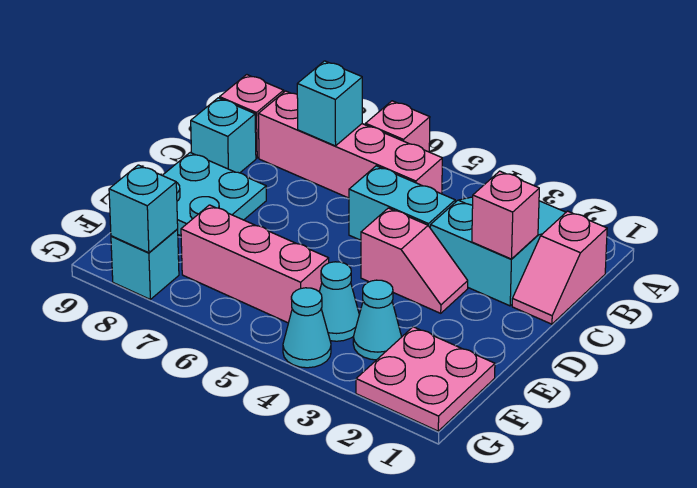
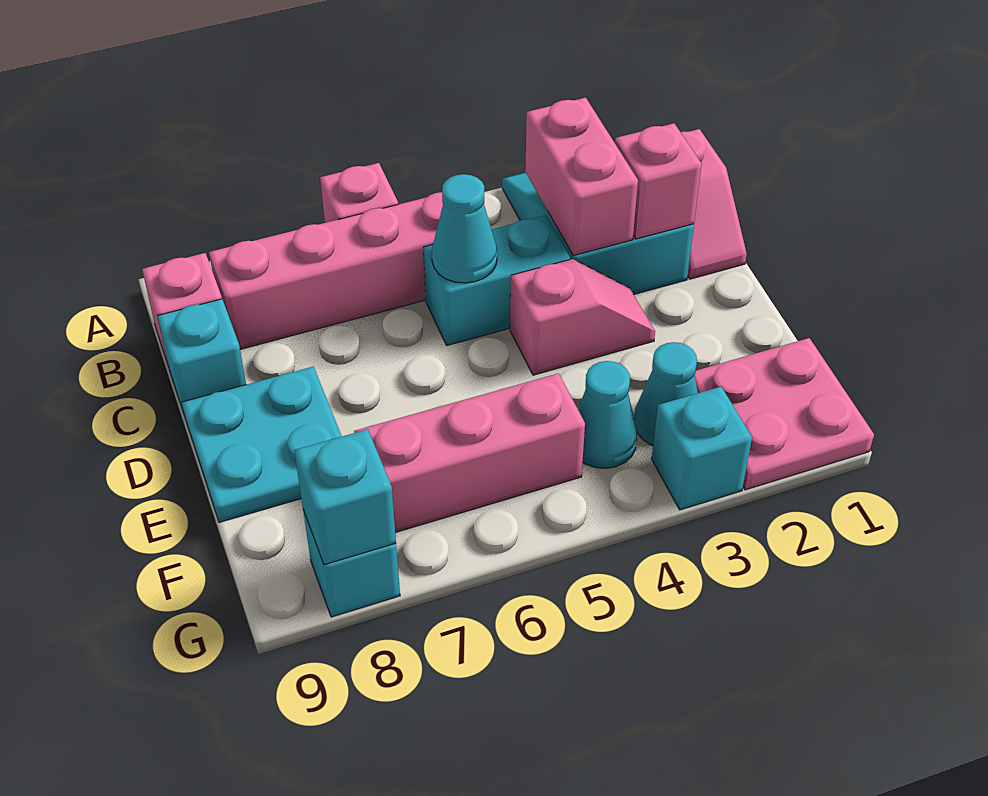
none -> pink 1x2 brick [525,98,638,256]
cyan 1x1 brick [297,61,362,146] -> cyan 1x1 brick moved to [652,387,752,510]
cyan 1x1 cone [283,288,331,368] -> cyan 1x1 cone moved to [432,174,497,283]

